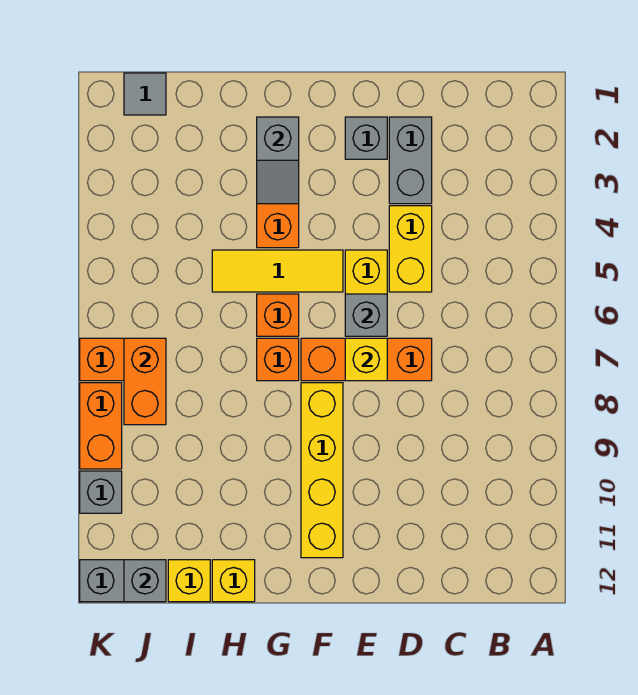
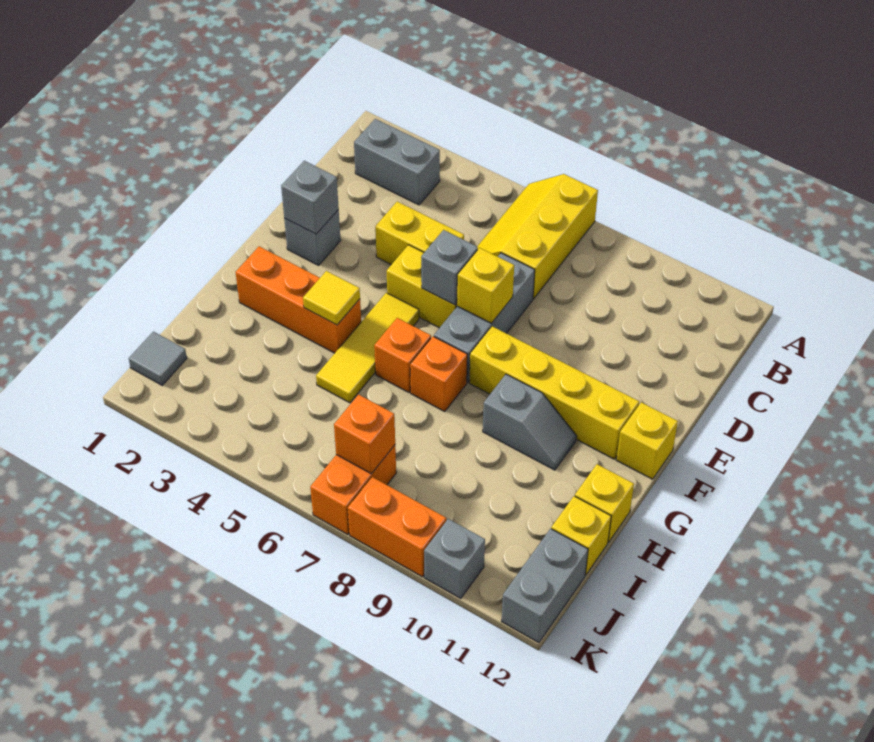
none -> yellow 2x3 slope [477,174,598,299]
grey 1x2 brick [389,117,432,204] -> grey 1x2 brick moved to [354,119,440,205]
orange 1x3 brick [301,338,432,381] -> grey 1x3 brick [434,253,535,382]
none -> yellow 1x1 brick [617,402,678,479]
grey 1x2 slope [257,117,299,204] -> grey 1x2 slope moved to [483,374,577,470]
none -> yellow 1x1 tile [303,271,360,325]
orange 1x2 brick [124,338,166,425] -> orange 1x1 brick [334,395,395,474]
grey 1x1 brick [124,560,166,602] -> grey 1x1 brick moved to [281,161,339,234]

